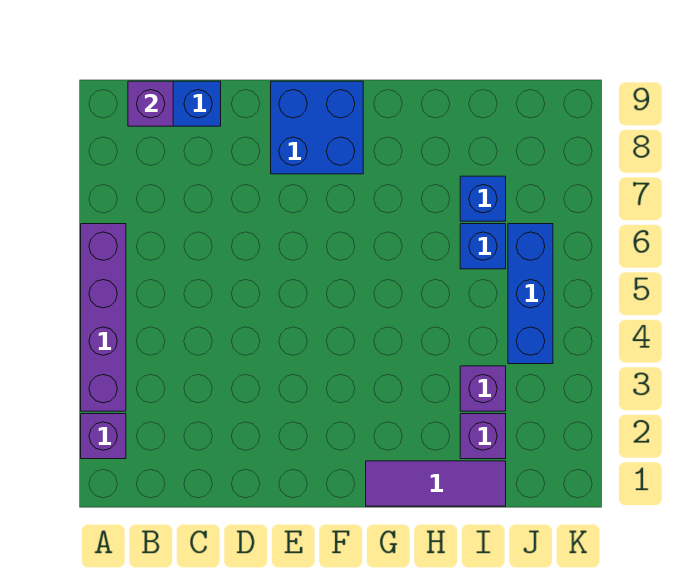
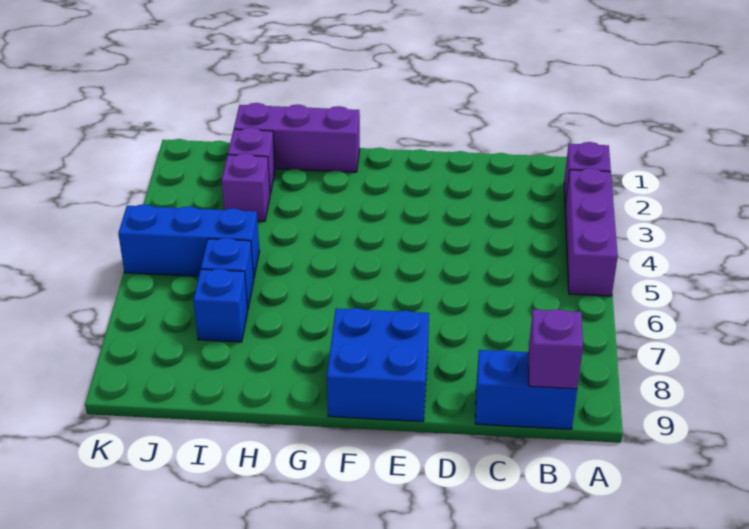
purple 1x4 brick [81,224,126,411] -> purple 1x3 brick [565,168,618,296]
purple 1x3 tile [366,461,506,506] -> purple 1x3 brick [234,103,360,172]
blue 1x3 brick [508,224,553,364] -> blue 1x3 brick turned to [118,204,259,277]

